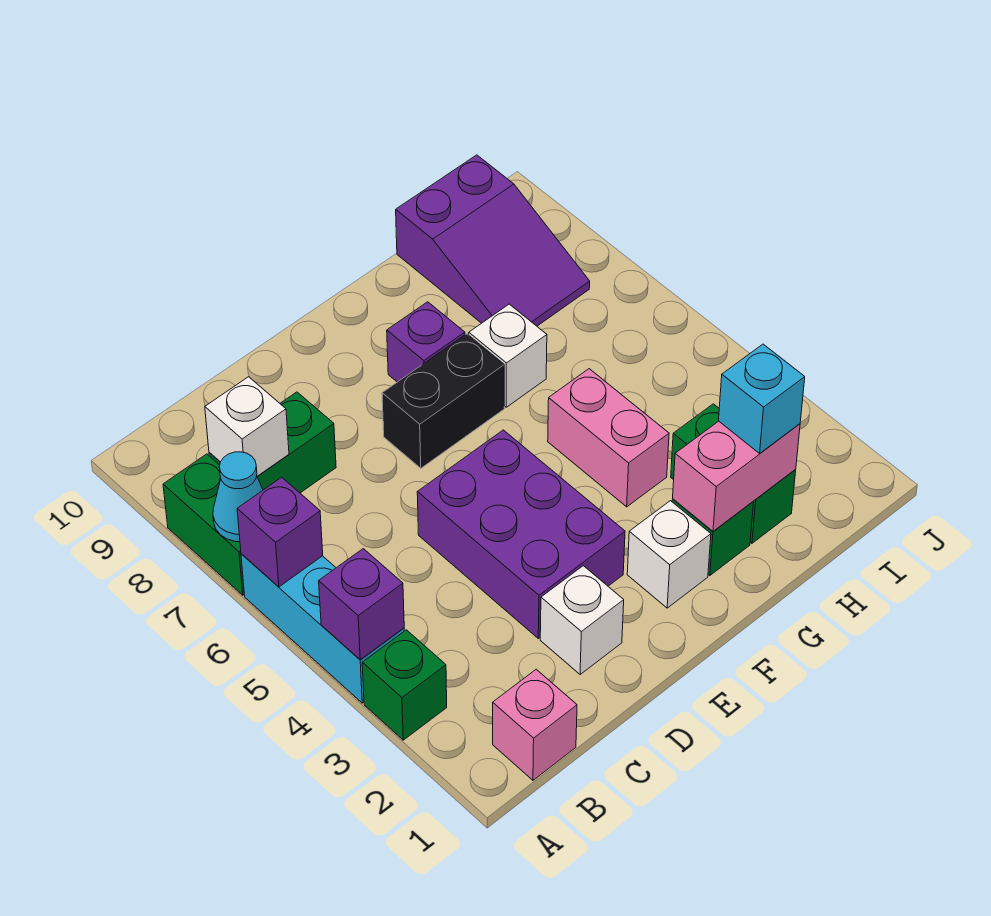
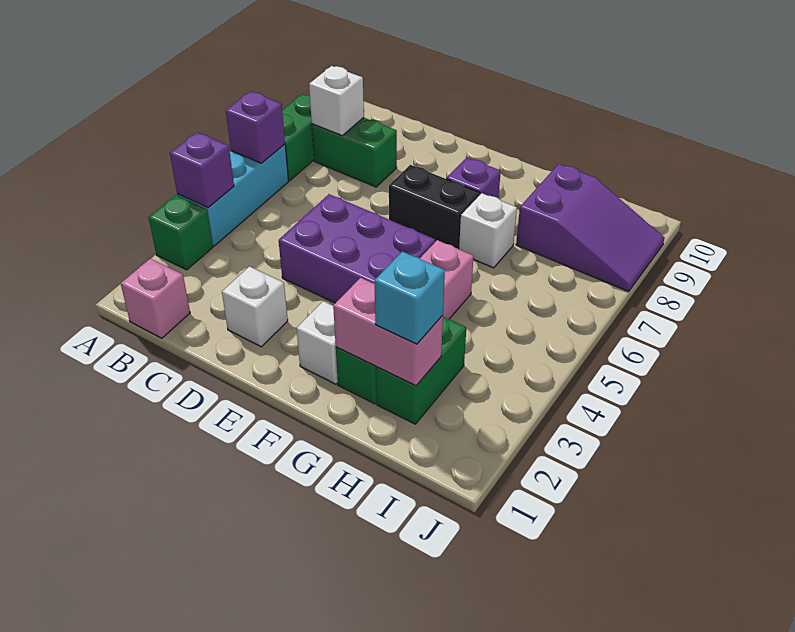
cyan 1x1 cone [213,452,263,542] -> none
purple 2x3 brick [417,430,625,638] -> purple 2x3 brick turned to [279,194,435,303]
purple 2x3 slope [396,155,590,326] -> purple 2x3 slope turned to [516,164,665,291]

